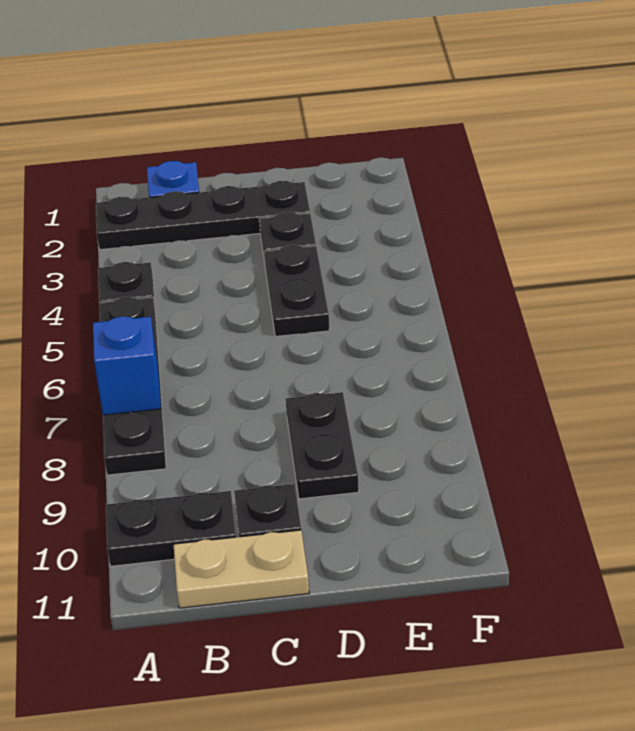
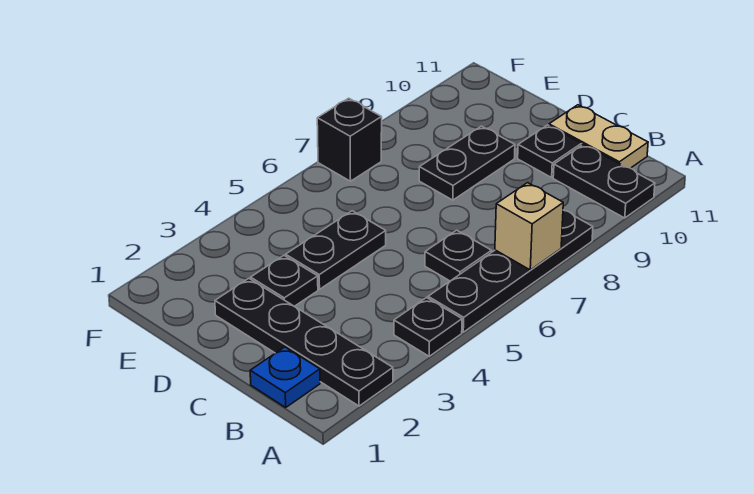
blue 1x1 brick [93,316,161,415] -> tan 1x1 brick [495,183,563,270]
none -> black 1x1 plate [425,230,491,281]
none -> black 1x1 brick [317,98,382,181]

